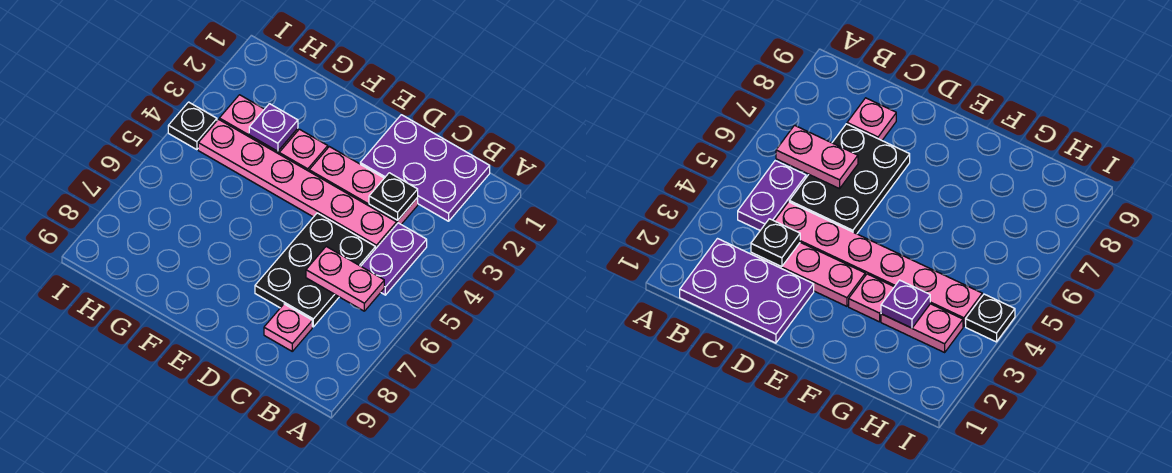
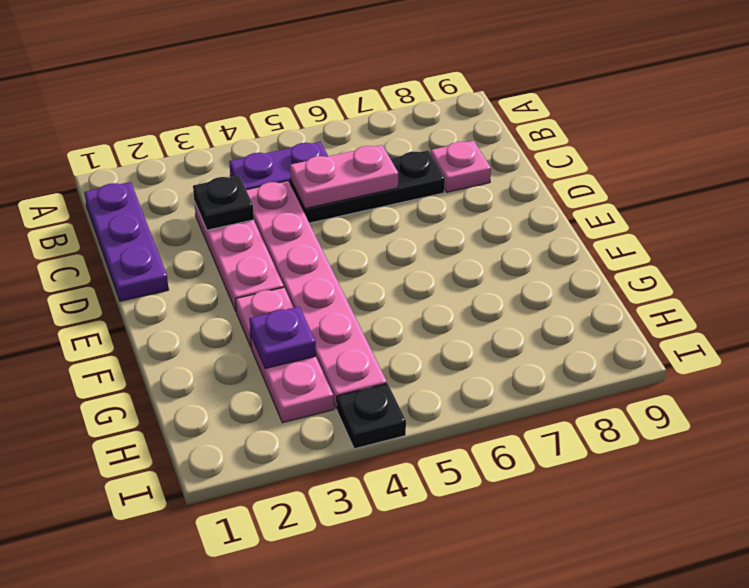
purple 2x3 plate [360,115,490,221] -> purple 1x3 plate [84,182,169,301]
pink 1x2 plate [306,247,384,311] -> pink 1x2 plate turned to [290,145,398,208]
black 2x3 plate [255,213,376,327] -> black 1x3 plate [291,151,445,223]

